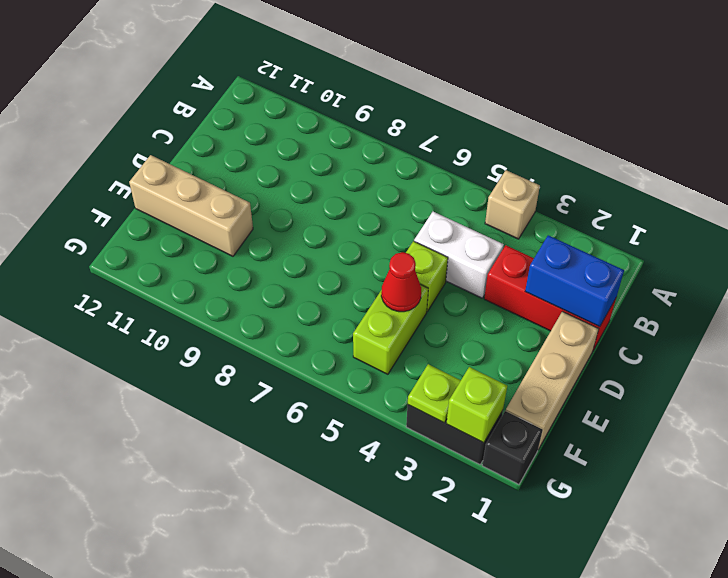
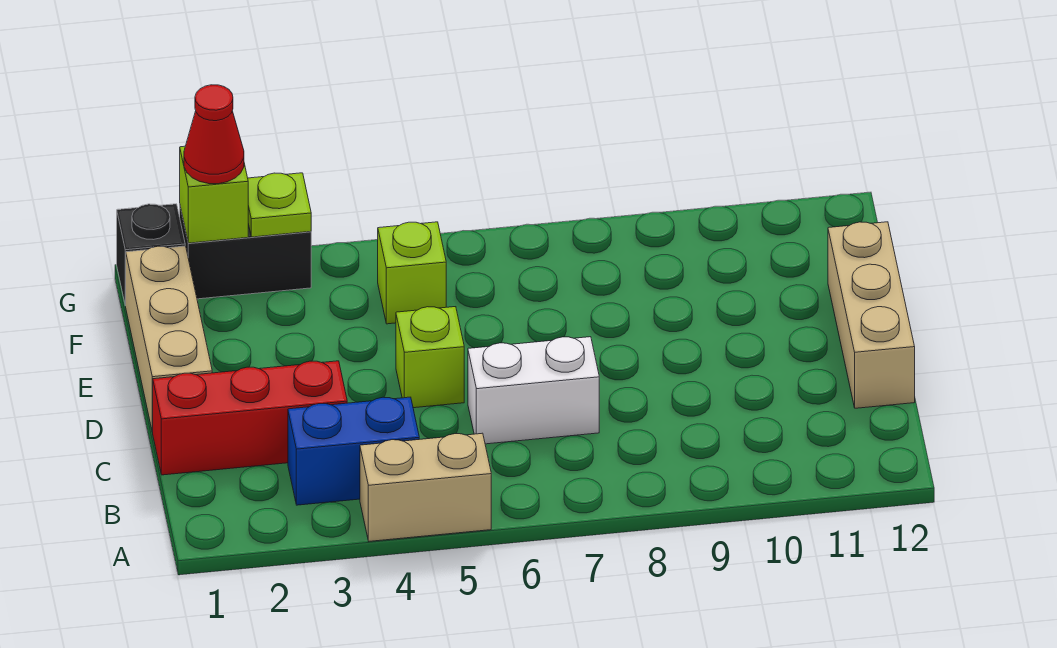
tan 1x1 brick [485,170,540,239] -> tan 1x2 brick [360,433,491,541]
blue 1x2 brick [525,235,624,327] -> blue 1x2 brick moved to [288,397,419,505]
white 1x2 brick [414,212,504,298] -> white 1x2 brick moved to [468,337,599,444]
lime 1x2 brick [353,284,428,374] -> lime 1x1 brick [378,222,446,324]
red 1x1 cone [381,252,421,312] -> red 1x1 cone moved to [184,85,244,184]
tan 1x3 brick [129,155,253,256] -> tan 1x3 brick turned to [828,222,915,408]

